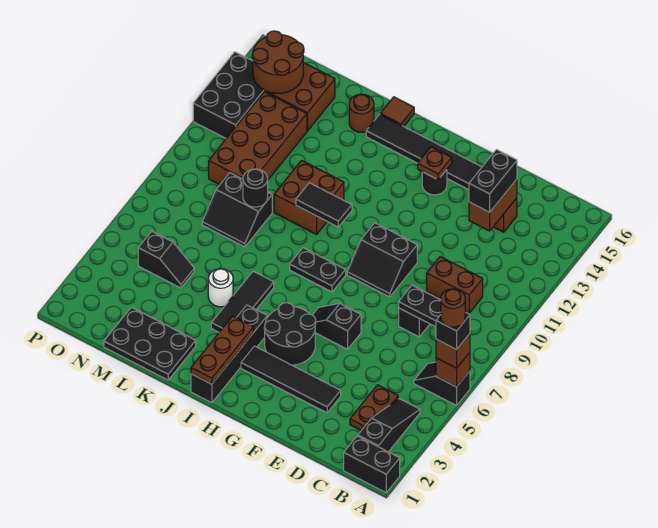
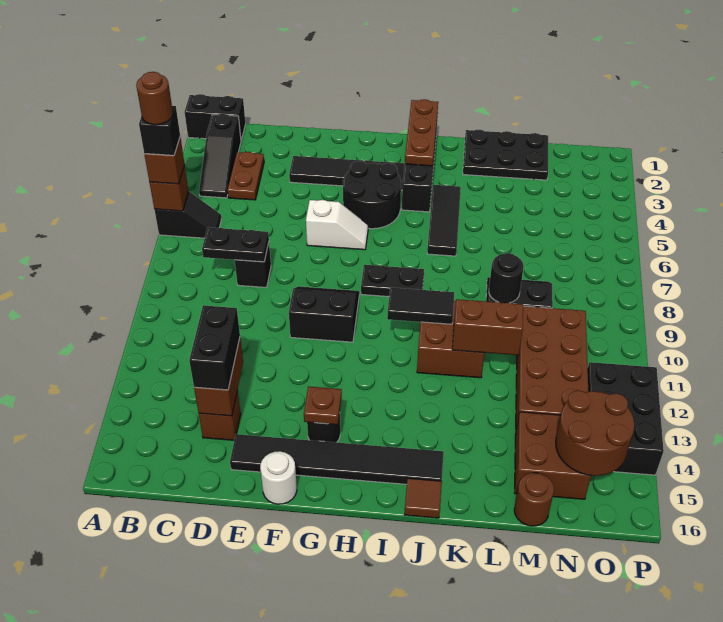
brown 1x2 brick [427,257,483,313] -> brown 1x2 brick moved to [452,299,523,355]
black 1x2 slope [313,303,361,349] -> white 1x2 slope [306,200,368,250]
white 1x1 round brick [208,269,233,307] -> white 1x1 round brick moved to [260,451,297,504]
brown 1x1 round brick [349,94,374,132] -> brown 1x1 round brick moved to [514,473,554,526]
black 1x2 slope [138,231,194,288] -> none

